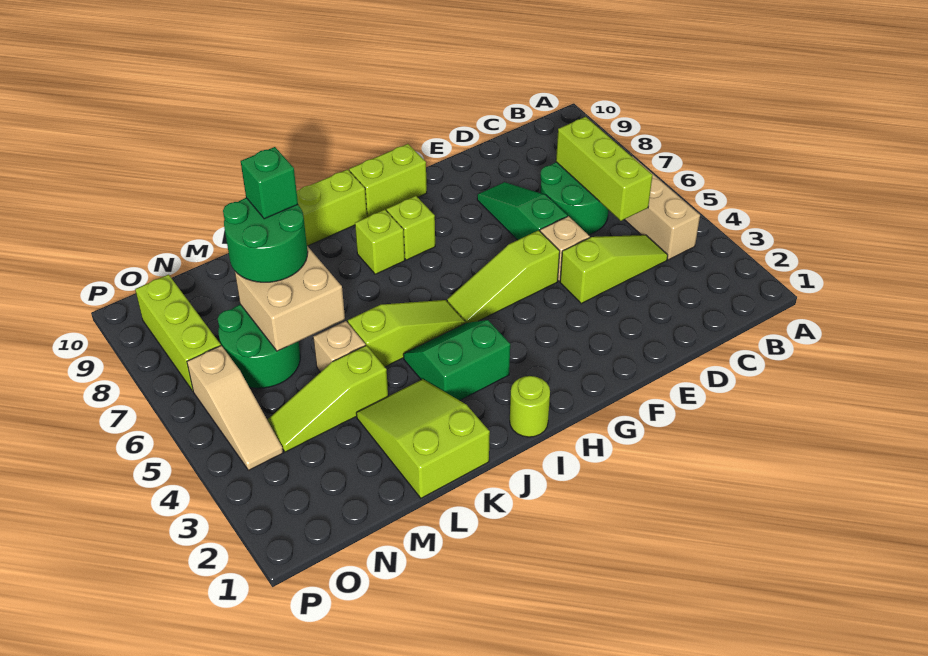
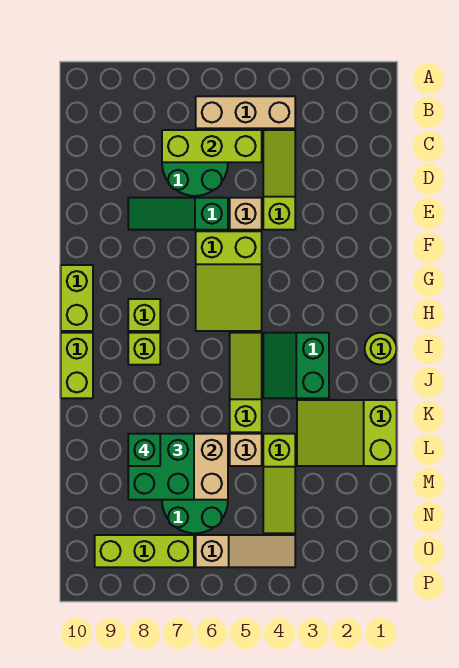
lime 1x3 slope [447,230,560,323] -> lime 2x3 slope [196,231,262,331]
green 2x2 round brick [223,198,308,282] -> green 2x2 brick [128,434,194,500]

